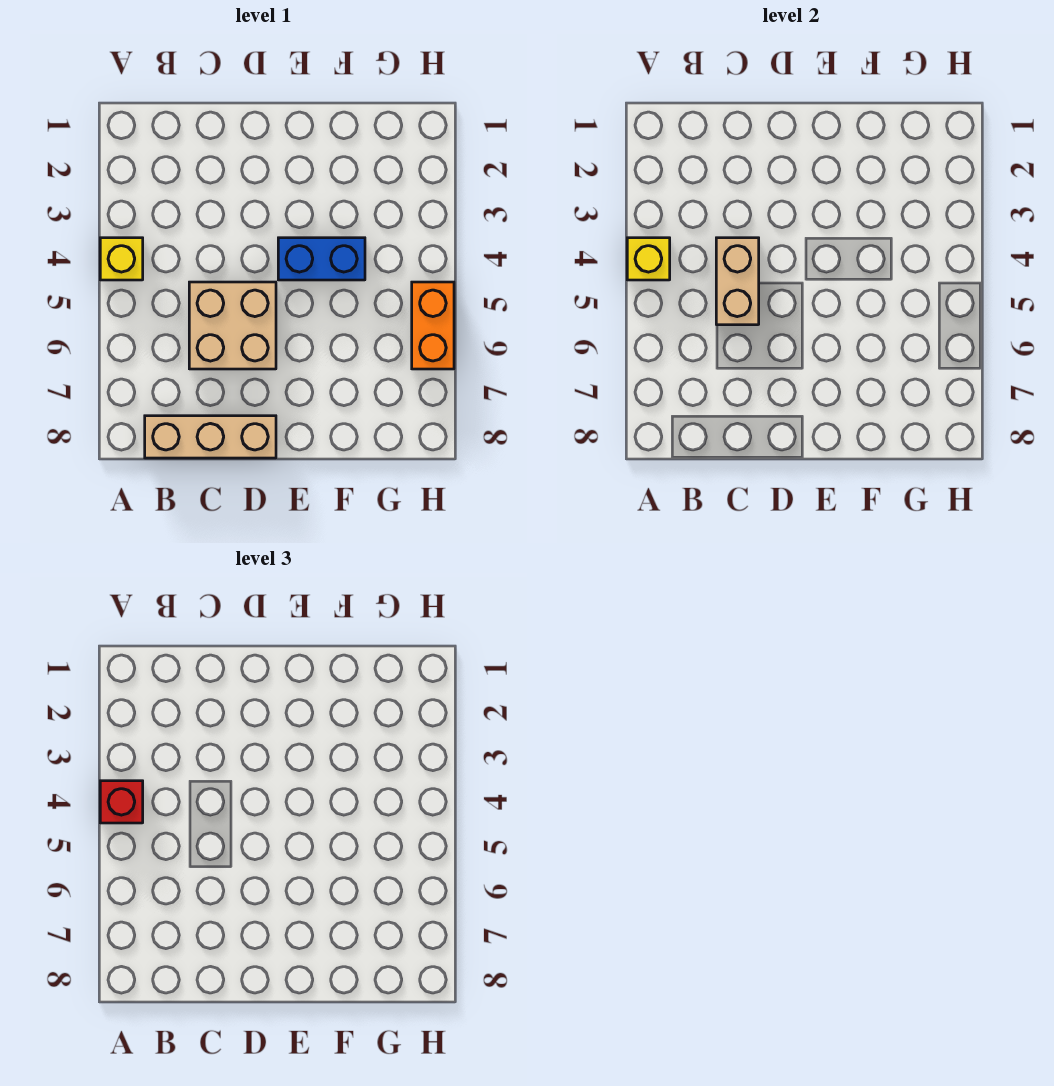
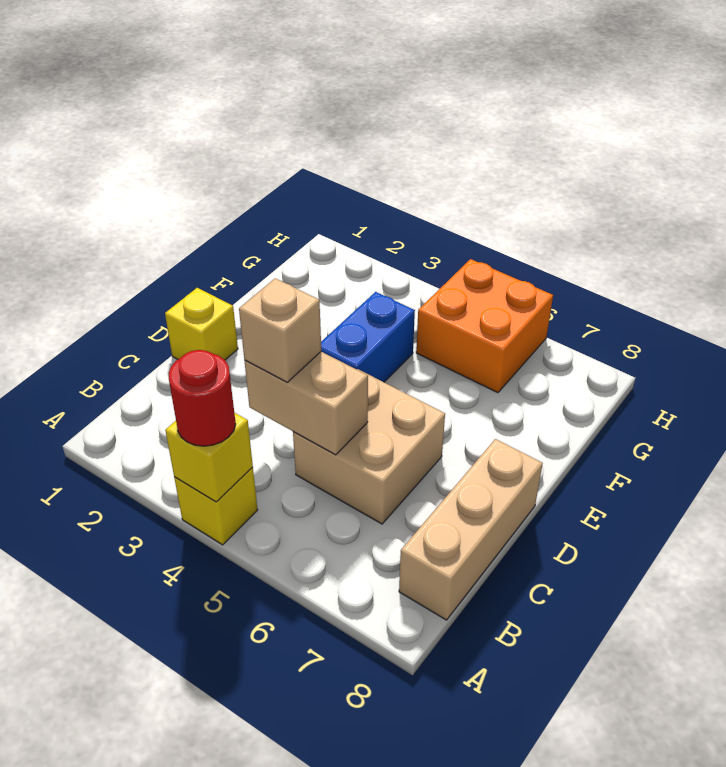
red 1x1 brick [100,781,143,823] -> red 1x1 round brick [168,350,236,446]
none -> tan 1x1 brick [239,278,321,382]
none -> yellow 1x1 brick [165,288,238,360]
orange 1x2 brick [412,282,454,369] -> orange 2x2 brick [416,259,553,393]

